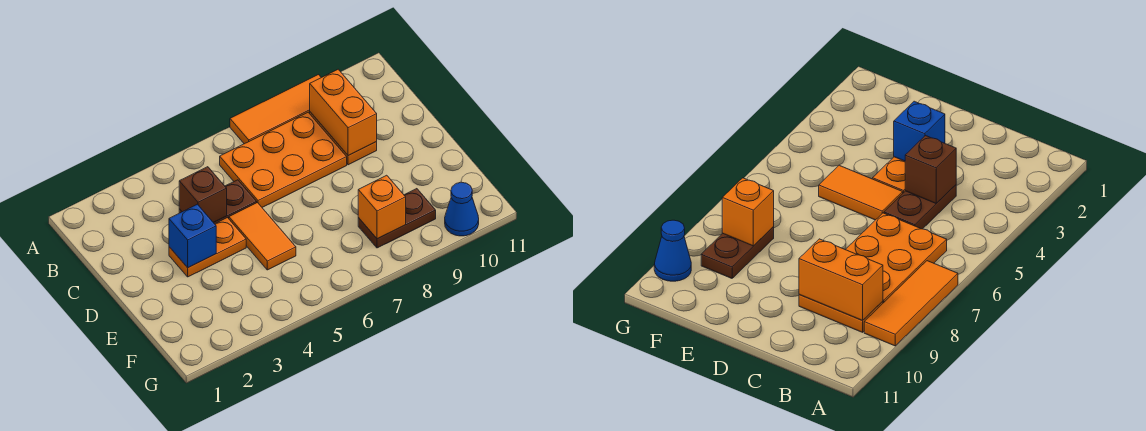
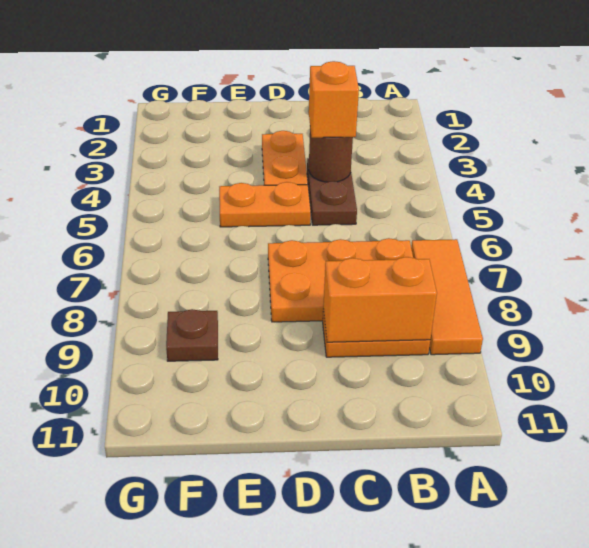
orange 2x3 plate [220,112,347,207] -> orange 2x3 plate turned to [268,238,413,322]
brown 1x1 brick [179,167,227,222] -> brown 1x1 round brick [309,129,353,182]
blue 1x1 brick [169,204,216,268] -> none
orange 1x2 tile [229,203,296,270] -> orange 1x2 plate [219,182,311,227]
brown 1x2 plate [358,189,436,248] -> brown 1x1 plate [166,309,218,361]
orange 1x1 brick [358,175,406,239] -> orange 1x1 brick moved to [309,61,359,138]
blue 1x1 cone [445,182,479,236] -> none

